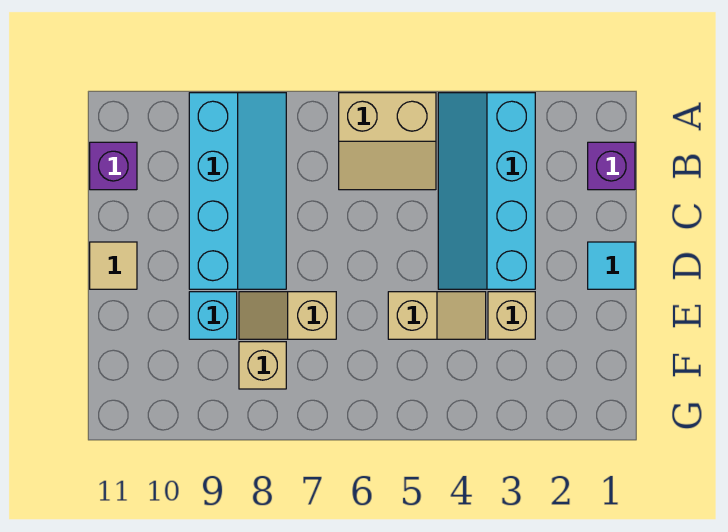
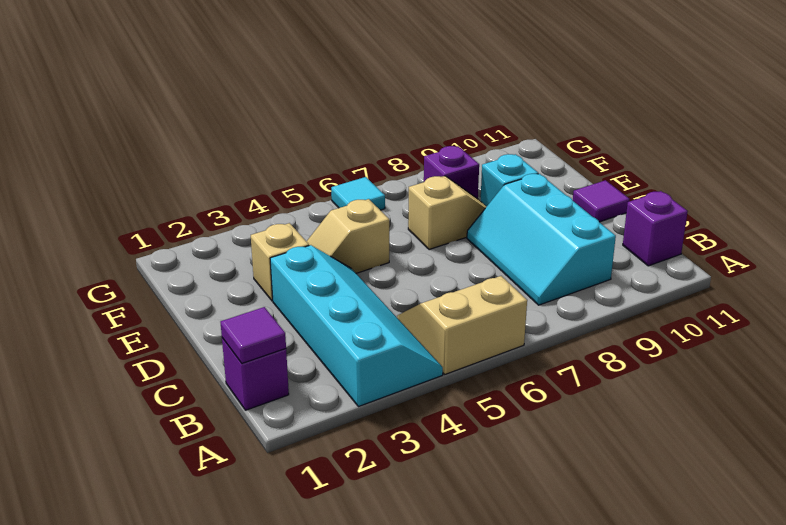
cyan 2x4 slope [189,93,286,289] -> cyan 2x3 slope [467,174,616,305]
none -> purple 1x1 tile [220,307,286,363]
cyan 1x1 tile [588,242,635,289] -> cyan 1x1 tile moved to [331,177,385,210]
tan 1x1 tile [90,242,137,289] -> purple 1x1 tile [573,180,630,222]
tan 1x1 brick [239,342,286,389] -> purple 1x1 brick [424,146,479,199]

